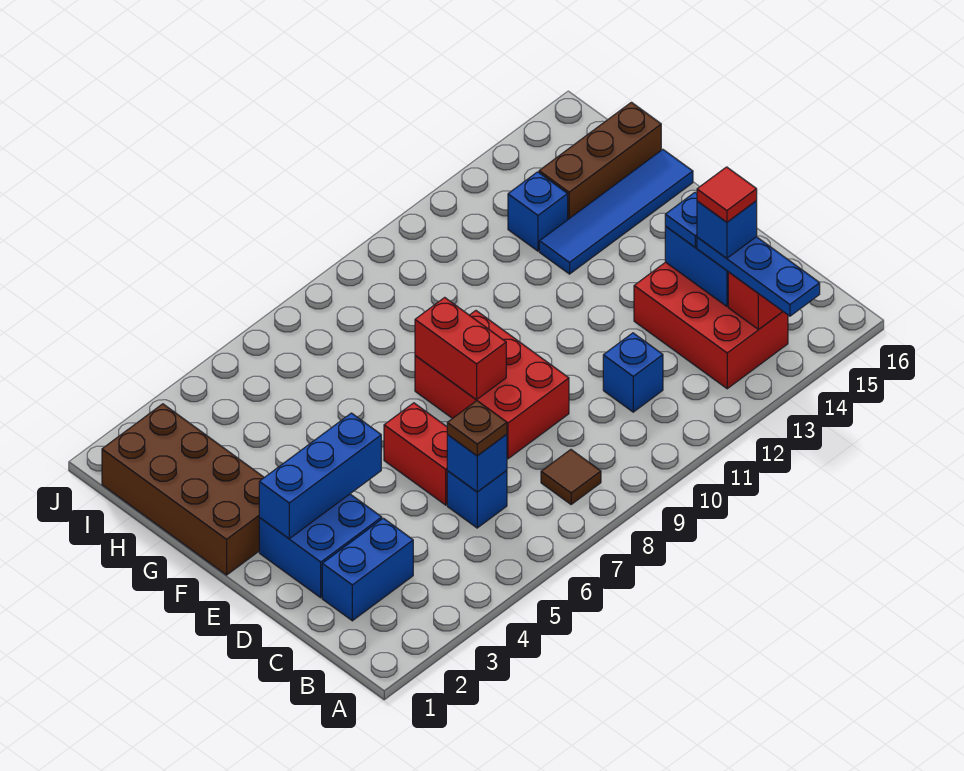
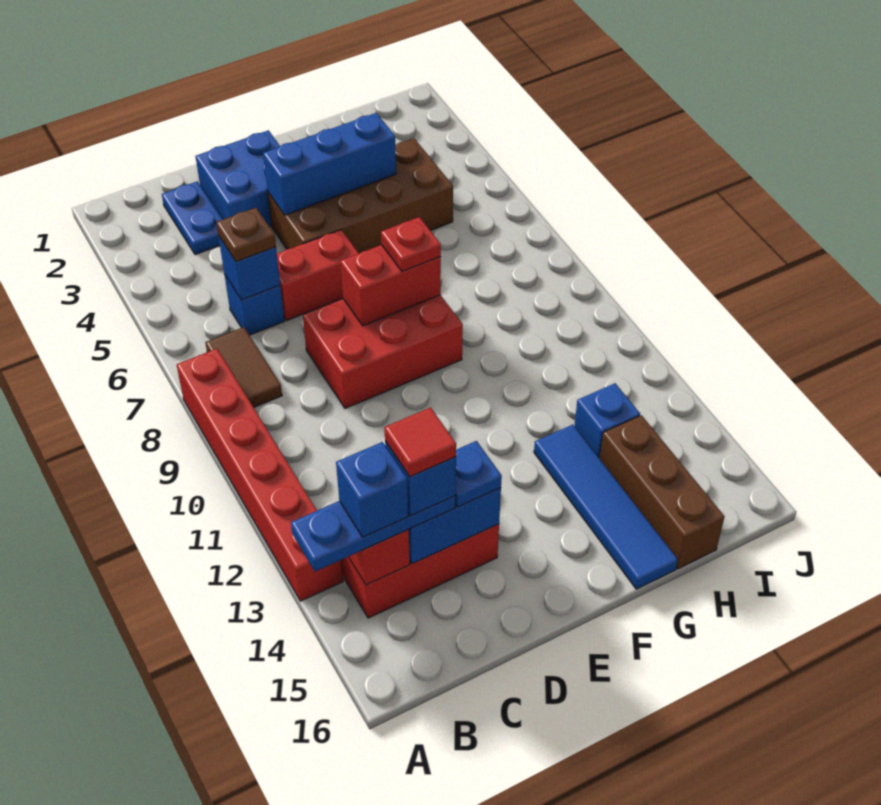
none -> red 1x6 brick [177,349,343,601]
brown 1x1 tile [541,450,601,504] -> brown 1x2 tile [205,327,282,407]
blue 1x2 brick [322,518,413,621] -> blue 1x2 plate [162,181,223,255]
blue 1x1 brick [603,333,663,412] -> blue 1x1 brick moved to [336,442,408,537]
blue 1x3 brick [259,413,381,539] -> blue 1x3 brick turned to [263,113,396,215]
brown 2x4 brick [102,404,264,575] -> brown 2x4 brick moved to [268,138,453,253]
none -> red 1x1 plate [381,217,441,271]

